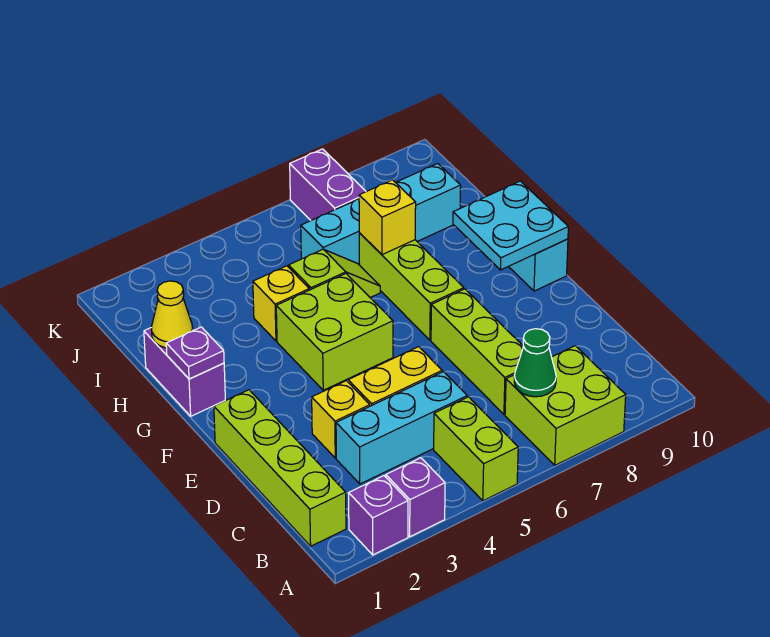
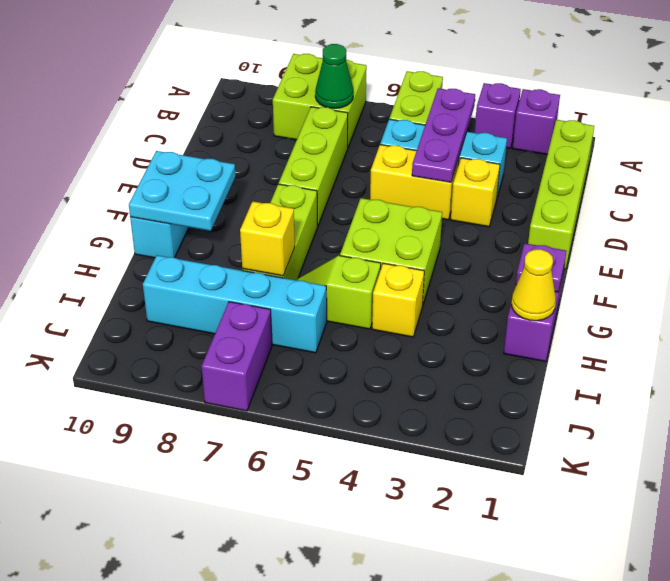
none -> purple 1x3 plate [412,88,475,182]

